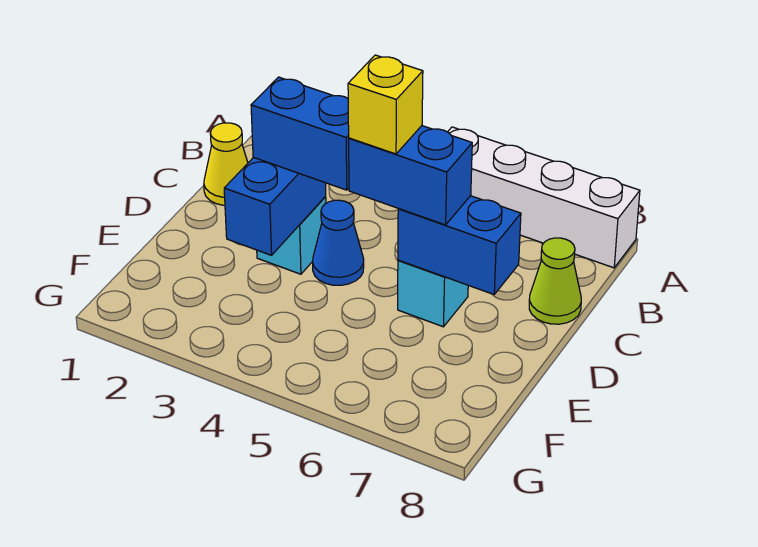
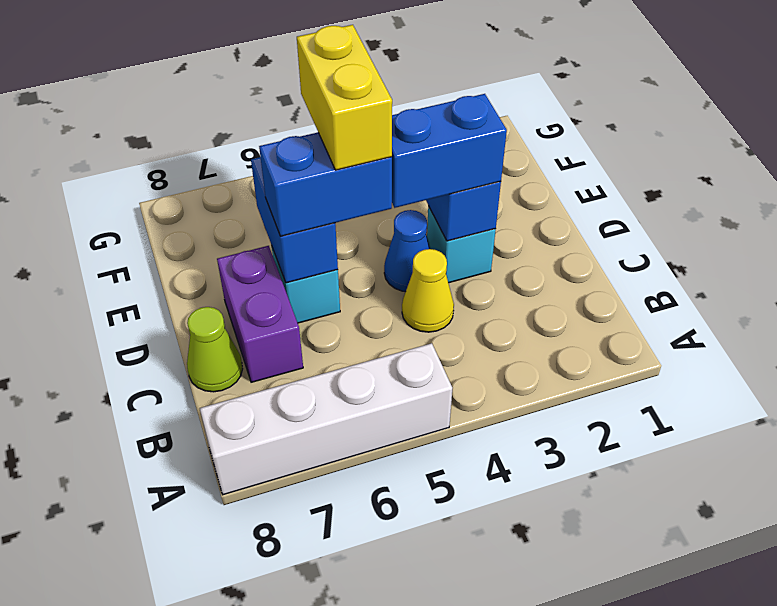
yellow 1x1 cone [204,123,248,205] -> yellow 1x1 cone moved to [402,249,454,332]
none -> purple 1x2 brick [217,246,303,382]
yellow 1x1 brick [348,55,423,154] -> yellow 1x2 brick [297,25,392,170]
blue 1x2 brick [398,196,521,294] -> blue 1x2 brick turned to [251,157,338,283]

